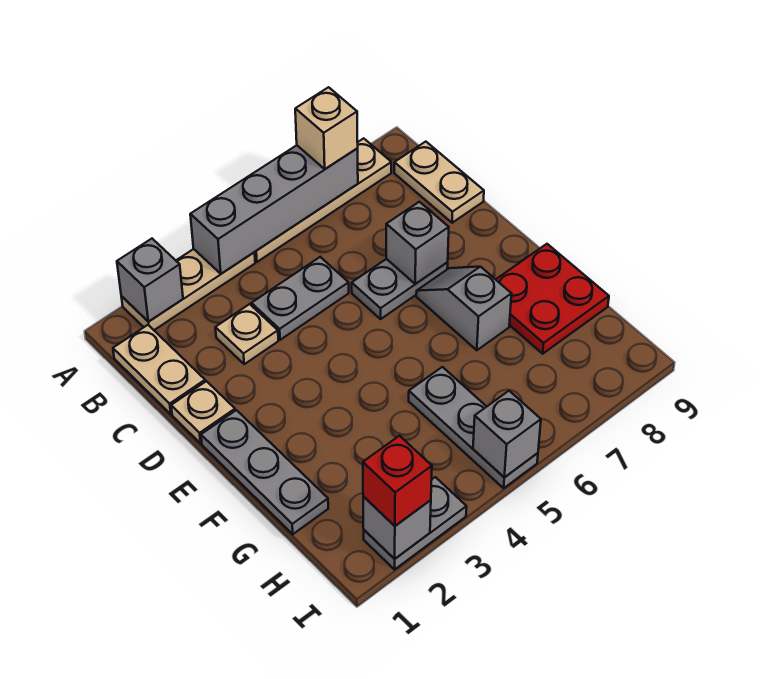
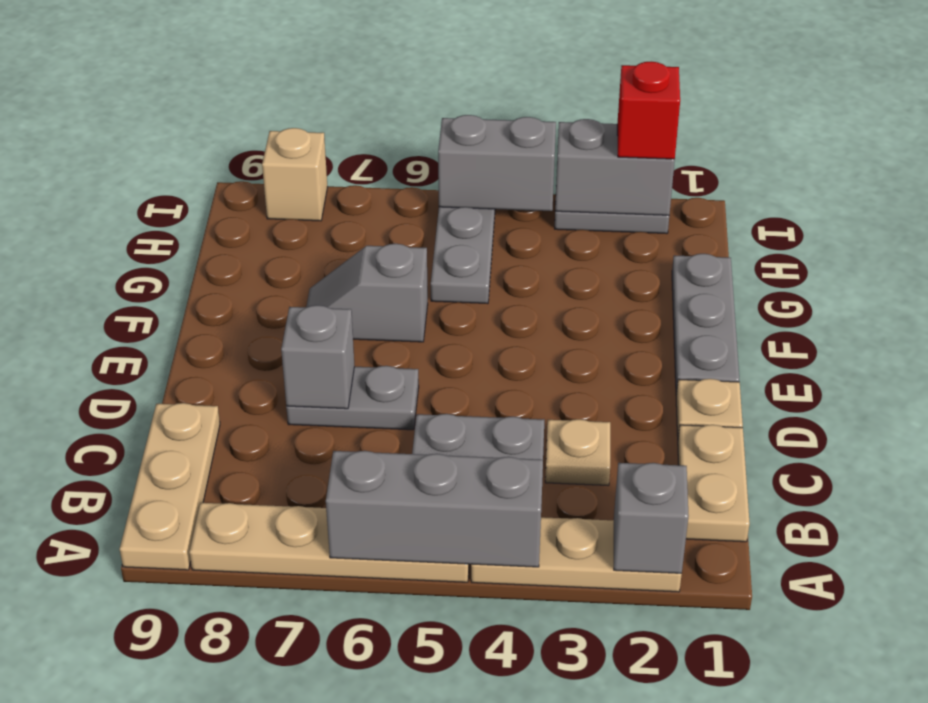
grey 1x4 brick [190,145,358,274] -> grey 1x3 brick [326,451,543,567]
tan 1x1 brick [295,87,358,169] -> tan 1x1 brick moved to [262,128,327,221]
tan 1x2 plate [394,142,484,223] -> tan 1x3 plate [120,403,220,570]
grey 1x2 slope [416,267,511,350] -> grey 1x2 slope turned to [306,244,428,342]
red 2x2 plate [496,244,609,354] -> none
grey 1x1 brick [363,497,431,559] -> grey 1x2 brick [555,119,675,215]
grey 1x1 brick [473,391,541,478] -> grey 1x2 brick [438,115,556,211]

